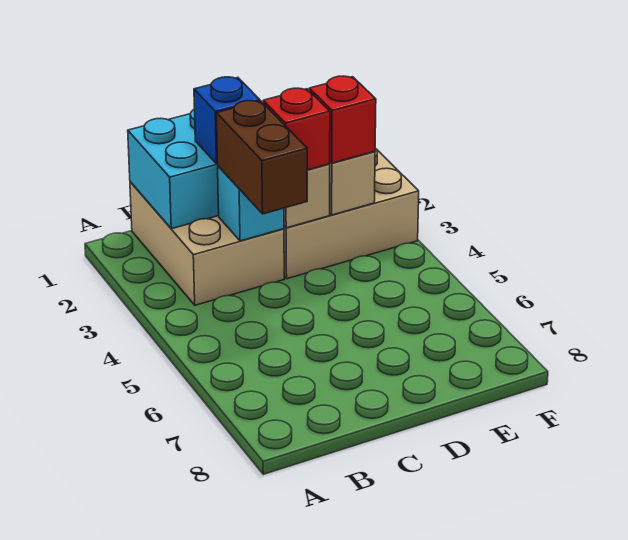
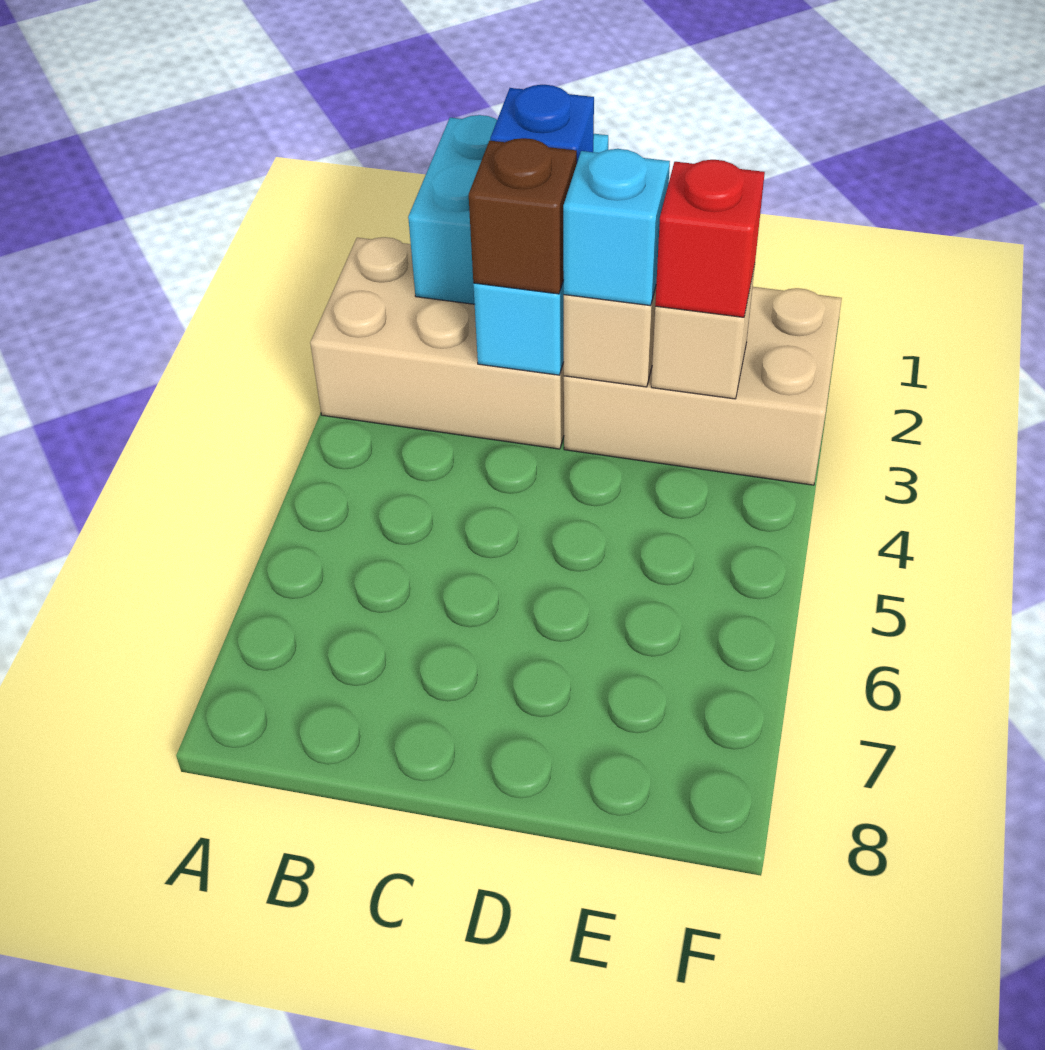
tan 2x3 brick [130,182,284,305] -> tan 2x3 brick turned to [310,237,564,449]
brown 1x2 brick [216,101,307,214] -> brown 1x1 brick [469,138,577,294]
red 1x1 brick [263,88,330,170] -> cyan 1x1 brick [563,149,670,306]

